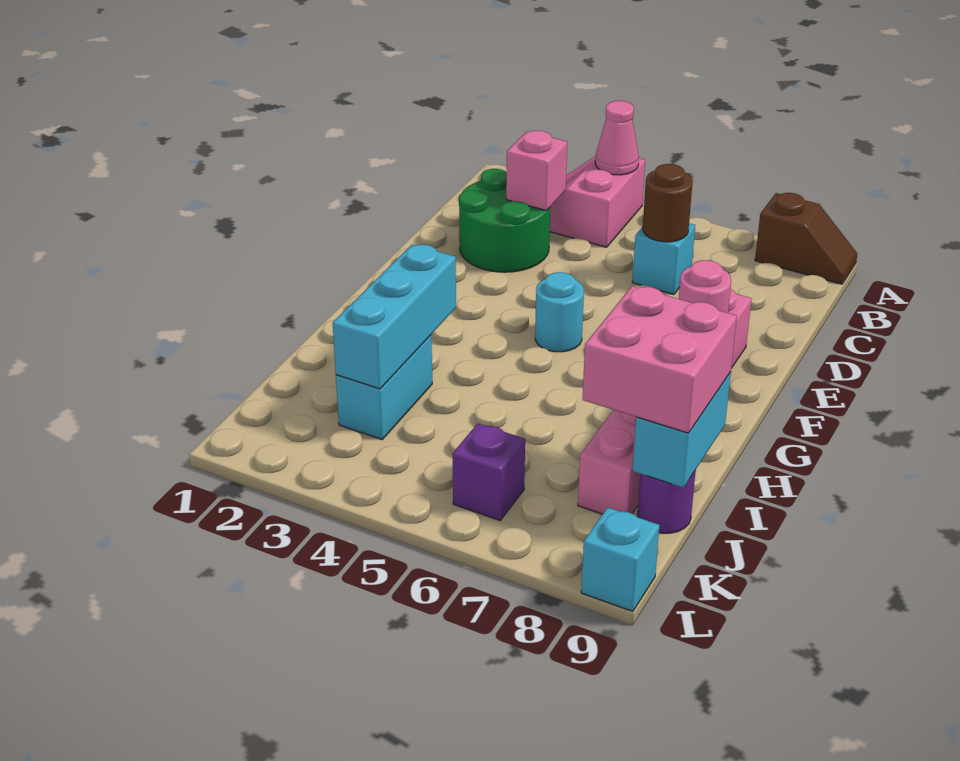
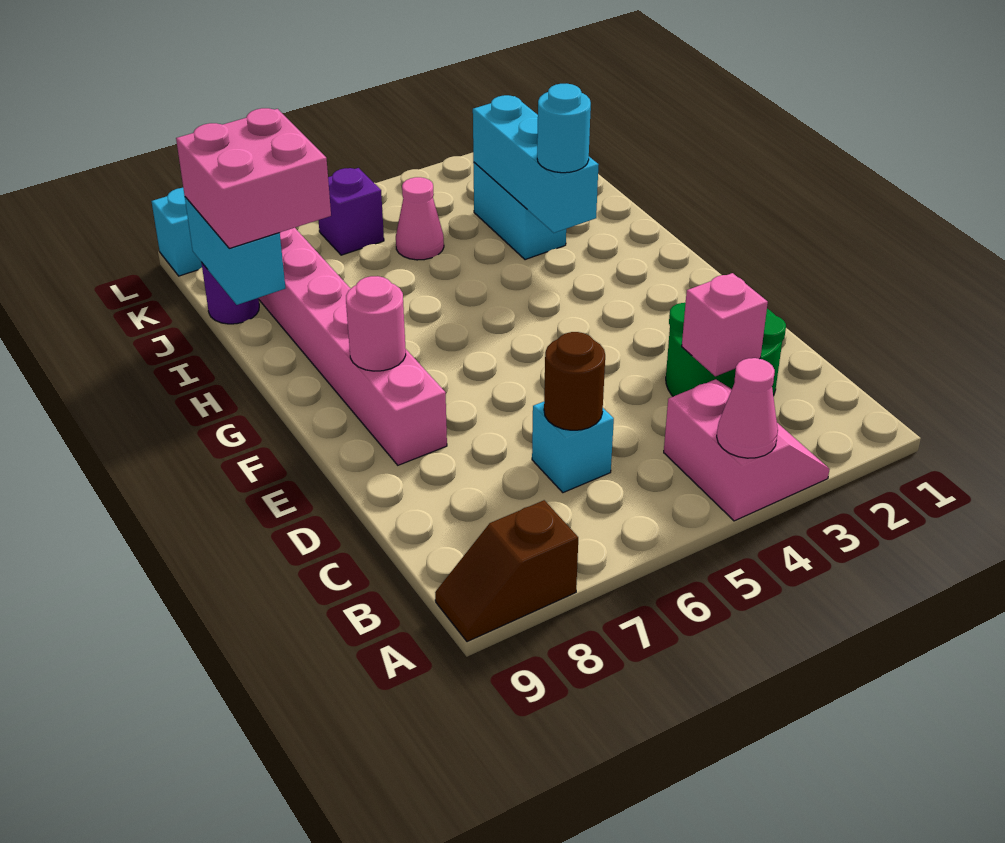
cyan 1x1 round brick [535,272,584,352] -> cyan 1x1 round brick moved to [537,84,591,173]
none -> pink 1x1 cone [396,177,444,260]

